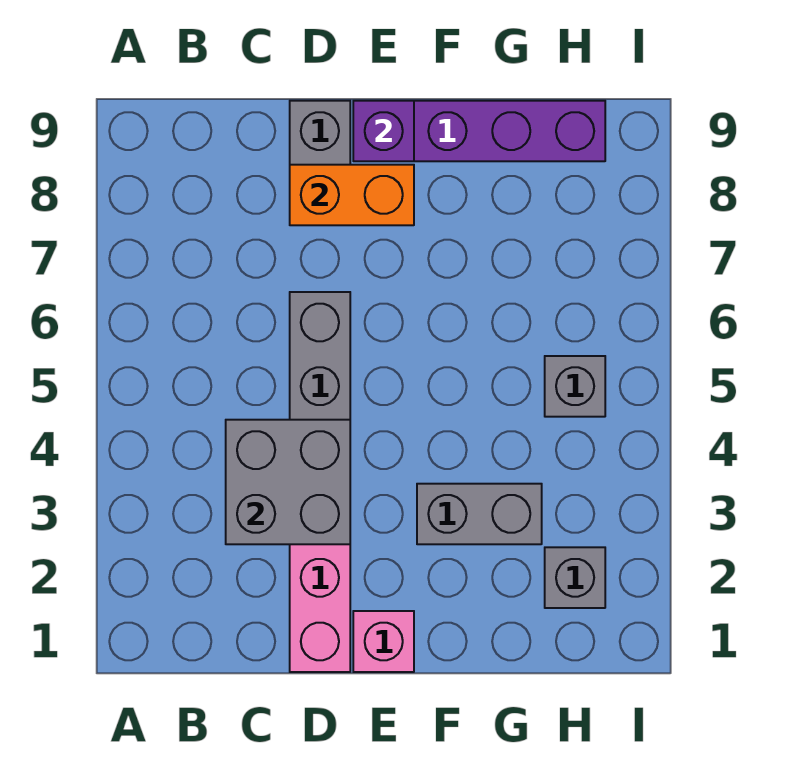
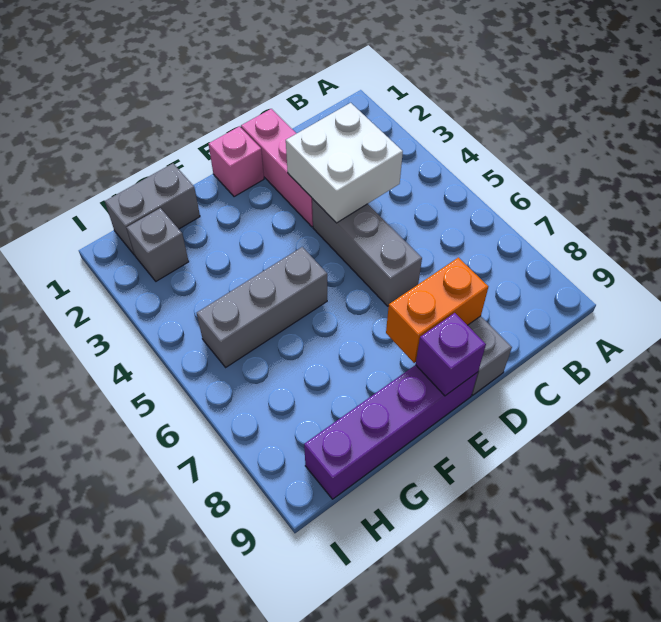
grey 2x2 brick [226,420,350,544] -> white 2x2 brick [286,103,403,223]
grey 1x2 brick [417,484,542,544] -> grey 1x2 brick moved to [105,163,200,255]
grey 1x1 brick [545,356,605,417] -> grey 1x3 brick [197,247,327,367]

